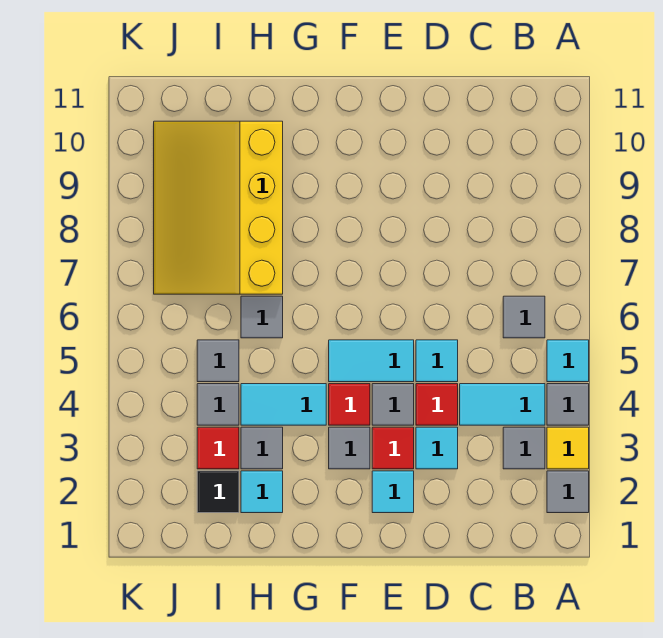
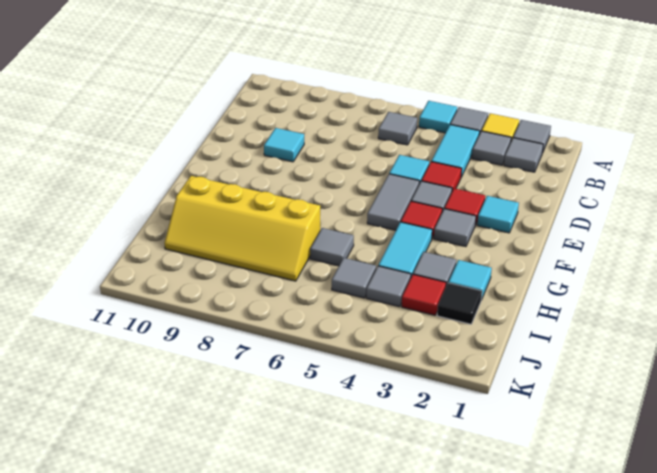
none -> grey 1x1 tile [504,138,543,172]
cyan 1x1 tile [416,427,458,469] -> cyan 1x1 tile moved to [264,128,304,162]
cyan 1x2 tile [329,340,414,382] -> grey 1x2 tile [367,174,419,230]
yellow 3x4 slope [154,121,283,294] -> yellow 2x4 slope [164,176,320,281]

